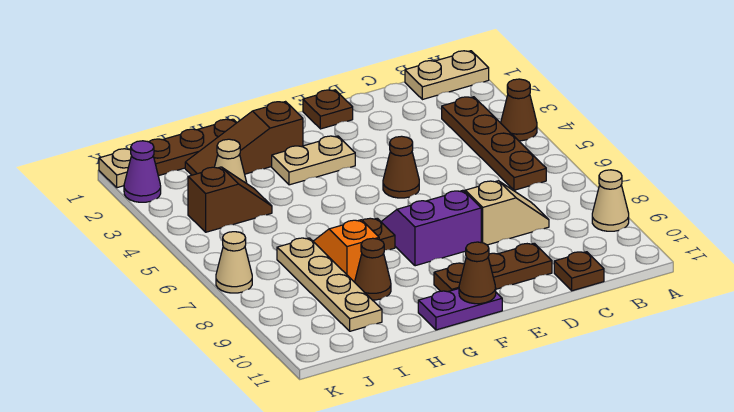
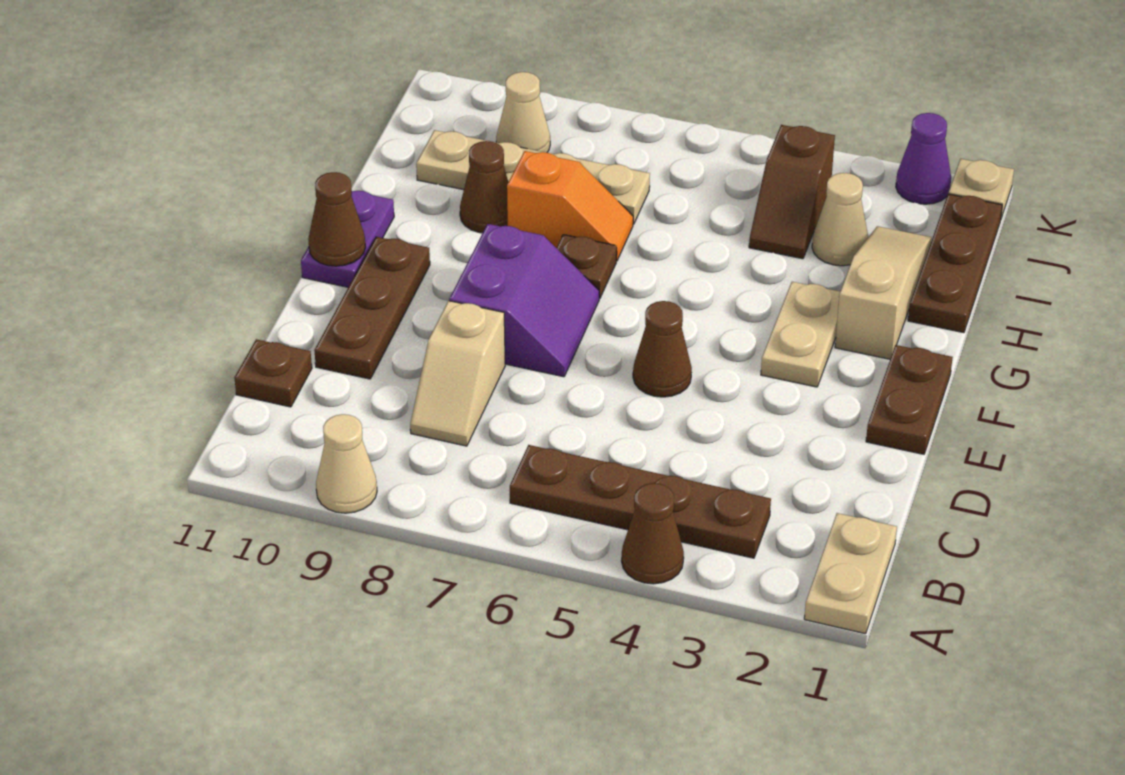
brown 1x1 plate [303,90,353,129] -> brown 1x2 plate [866,345,953,454]
brown 1x3 slope [185,102,303,175] -> tan 1x3 slope [835,226,932,359]
tan 1x1 cone [216,232,252,293] -> tan 1x1 cone moved to [496,72,550,153]

